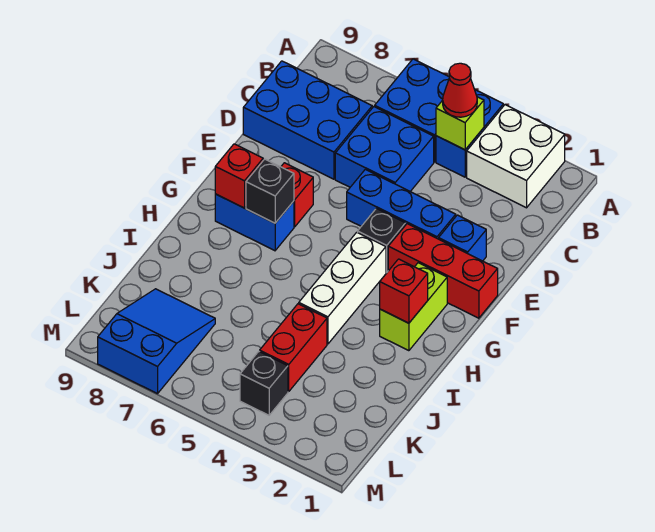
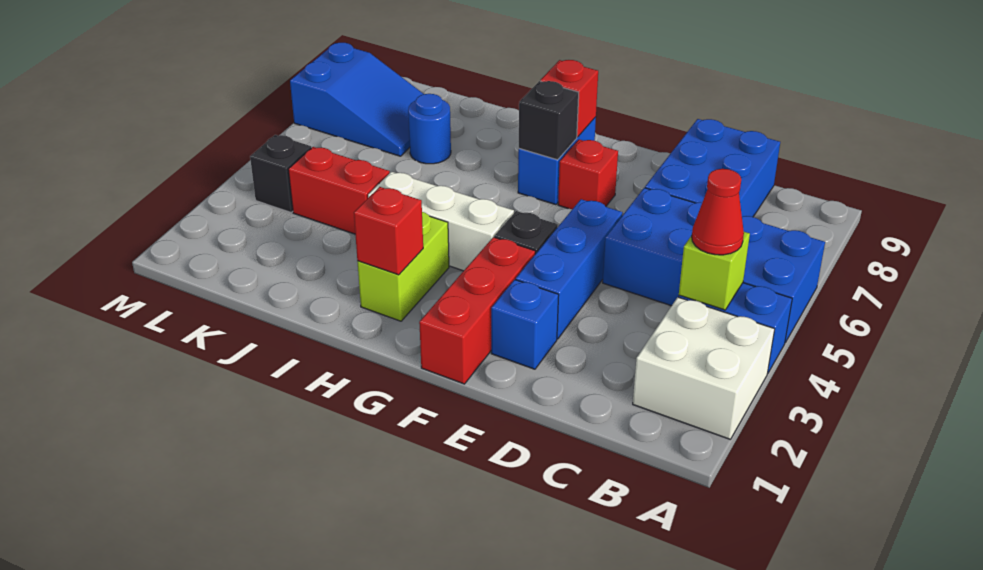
lime 1x2 brick [380,263,447,351] -> lime 1x2 brick turned to [357,212,449,321]
none -> blue 1x1 round brick [408,94,451,164]

